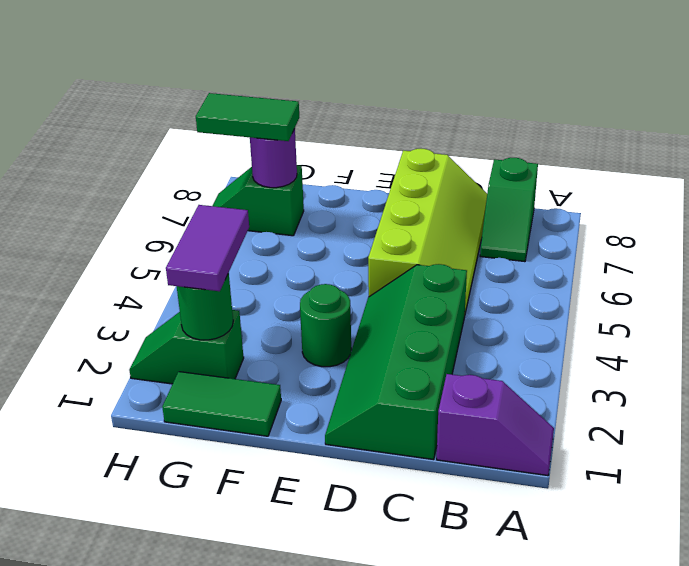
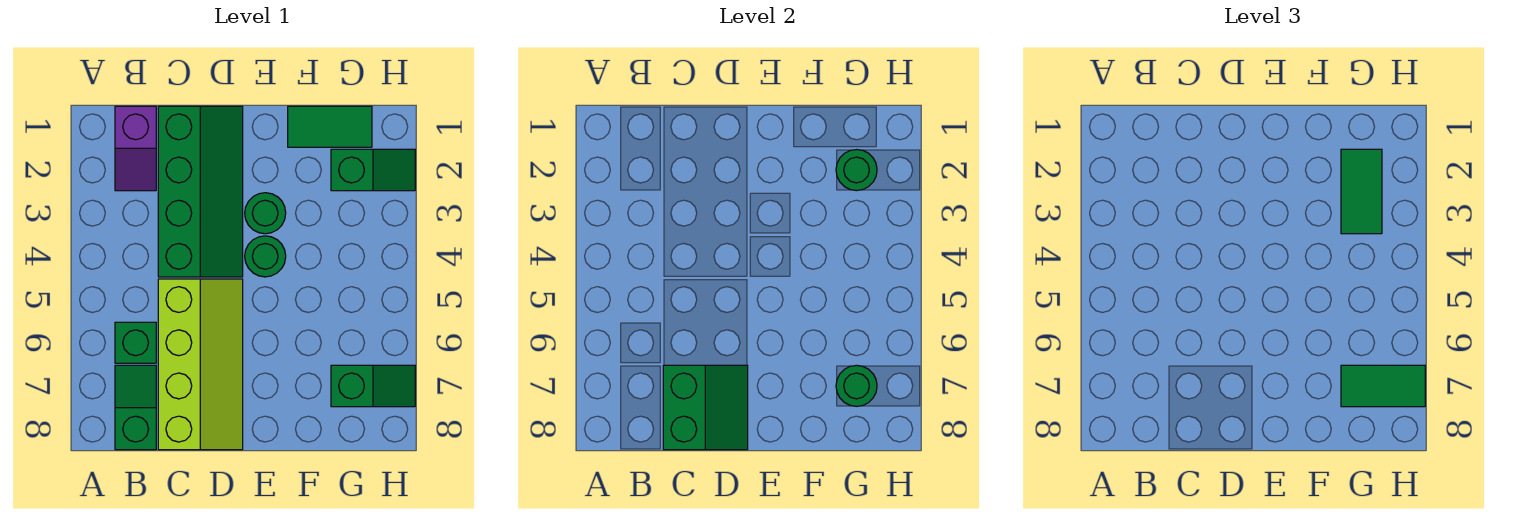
purple 1x2 slope [437,374,554,476] -> purple 1x2 slope turned to [115,106,156,191]
none -> green 1x1 brick [115,322,156,363]
lime 2x4 slope [368,149,487,313] -> lime 2x4 slope turned to [158,279,243,450]
none -> green 2x2 slope [663,365,748,450]
none -> green 1x1 round brick [245,236,286,277]
purple 1x2 tile [166,205,249,291] -> green 1x2 tile [1341,149,1382,234]
purple 1x1 round brick [250,128,297,188] -> green 1x1 round brick [836,365,877,406]

